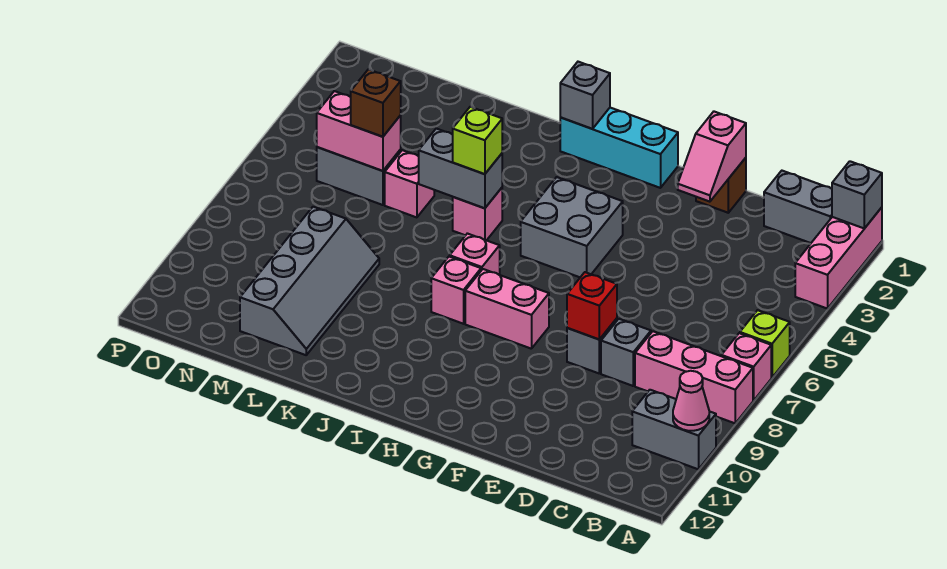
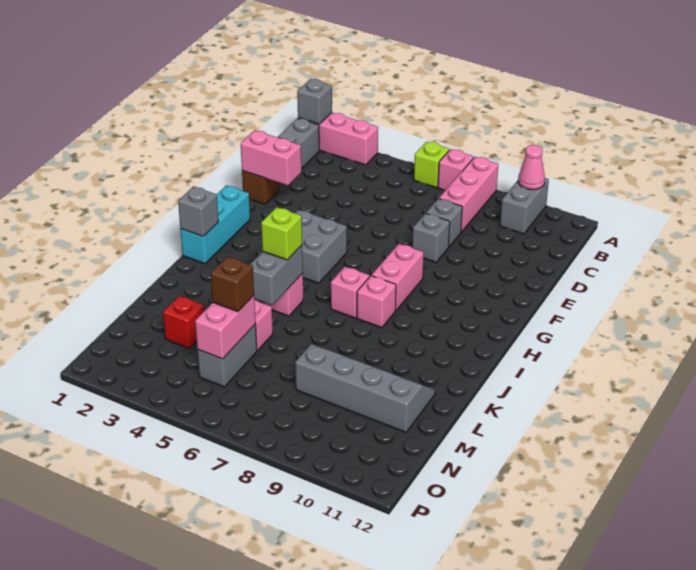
pink 1x2 slope [678,112,746,202] -> pink 1x2 brick [241,130,301,185]
red 1x1 brick [567,272,617,339] -> red 1x1 brick moved to [163,296,204,348]

